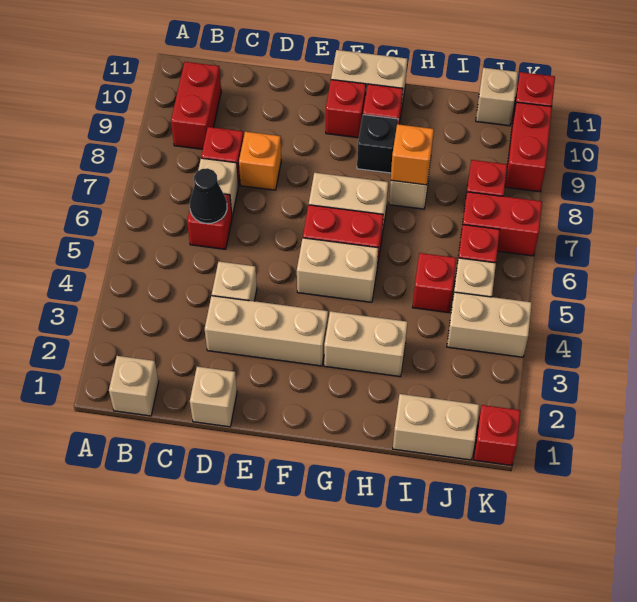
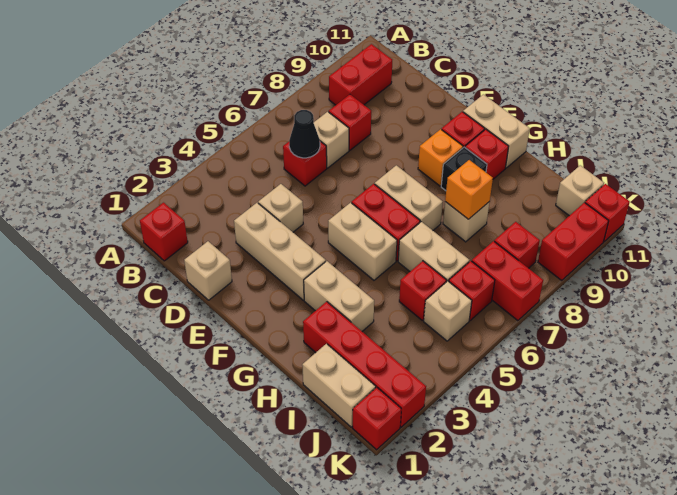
tan 1x1 brick [109,356,159,416] -> red 1x1 brick [140,203,188,261]
orange 1x1 brick [239,132,281,190] -> orange 1x1 brick moved to [418,129,463,186]
none -> red 1x4 brick [303,302,426,427]
tan 1x2 brick [447,292,532,357] -> tan 1x2 brick moved to [398,222,470,282]

